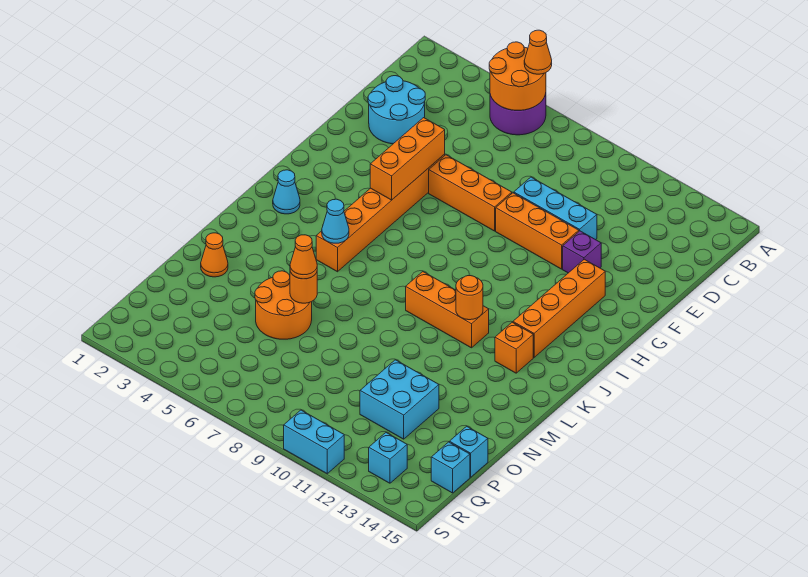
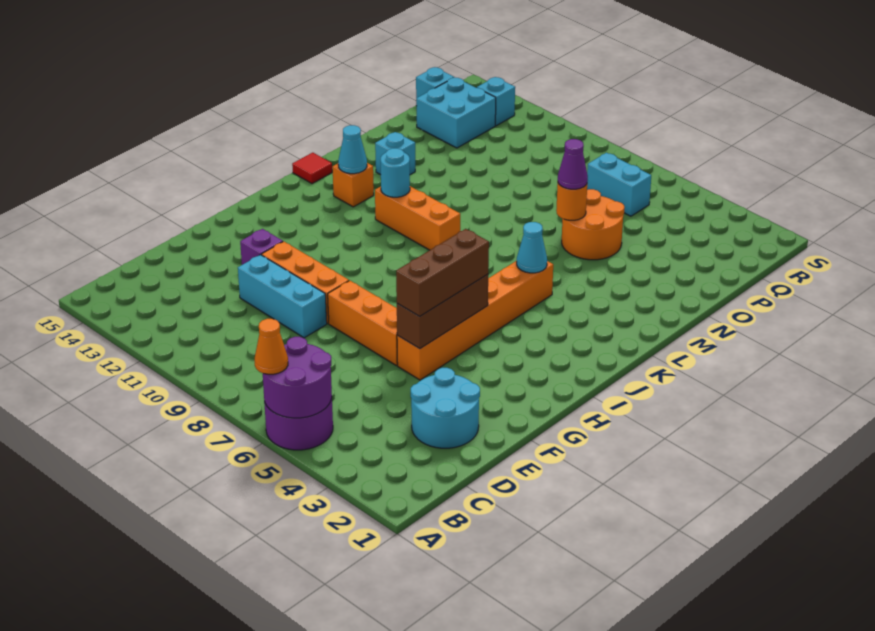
orange 2x2 round brick [489,42,546,110] -> purple 2x2 round brick [263,337,332,418]
orange 1x3 brick [370,118,445,200] -> brown 1x3 brick [397,274,488,349]
none -> brown 1x3 brick [396,229,489,316]
orange 1x4 brick [513,259,605,357] -> none
cyan 1x1 cone [273,170,300,214] -> cyan 1x1 cone moved to [338,125,367,174]
orange 1x1 round brick [456,276,483,320] -> cyan 1x1 round brick [381,148,410,197]
none -> red 1x1 tile [292,153,332,184]
orange 1x1 cone [201,233,228,277] -> none
orange 1x1 cone [290,235,317,279] -> purple 1x1 cone [558,139,588,189]
cyan 2x2 brick [360,360,439,439] -> cyan 2x2 brick moved to [416,78,496,148]
cyan 1x1 brick [449,426,488,477] -> cyan 1x1 brick moved to [375,132,415,175]
cyan 1x2 brick [284,410,344,473] -> cyan 1x2 brick moved to [587,153,651,216]

